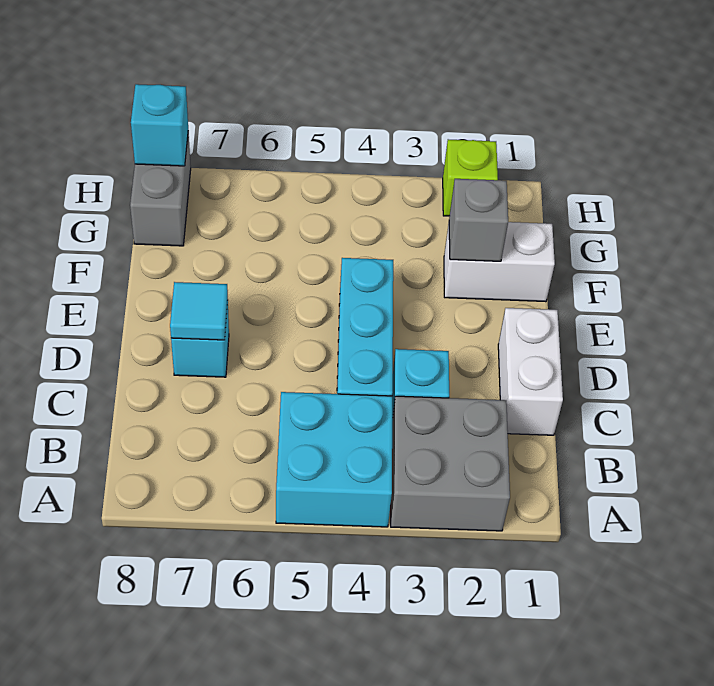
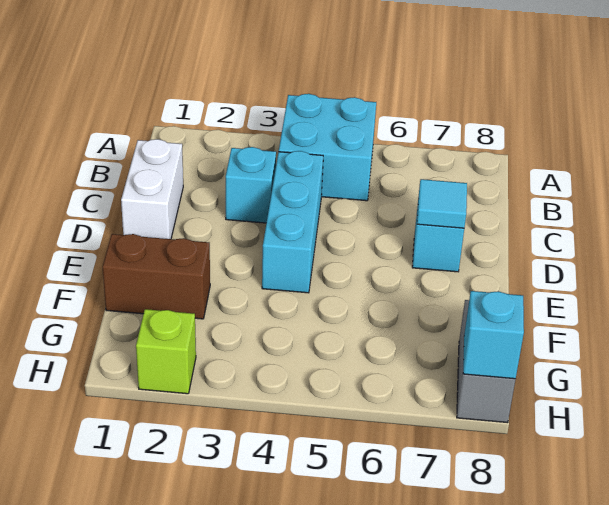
grey 2x2 brick [391,396,510,531] -> none
white 1x2 brick [444,222,555,302] -> brown 1x2 brick [103,234,210,319]
grey 1x1 brick [449,179,508,261] -> none

